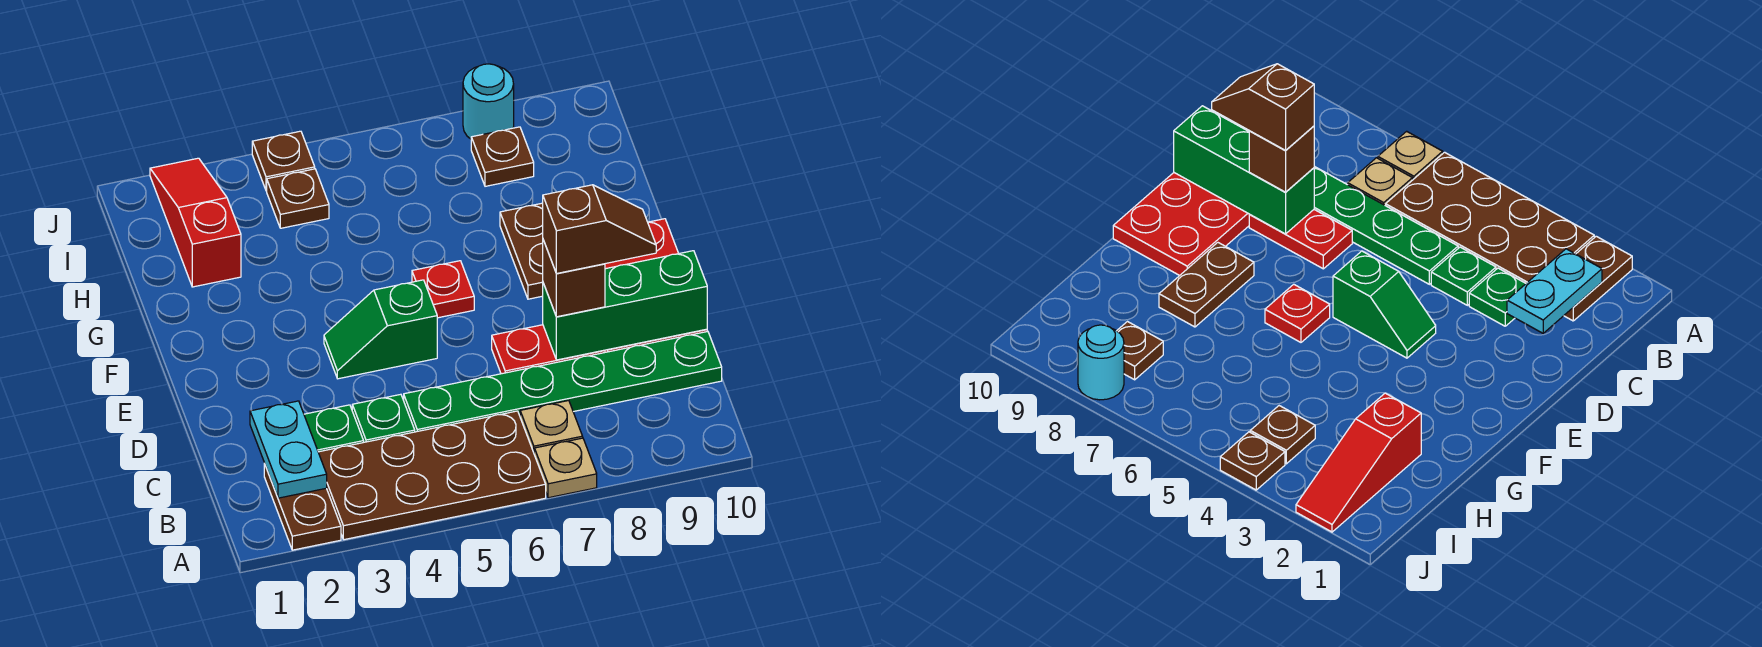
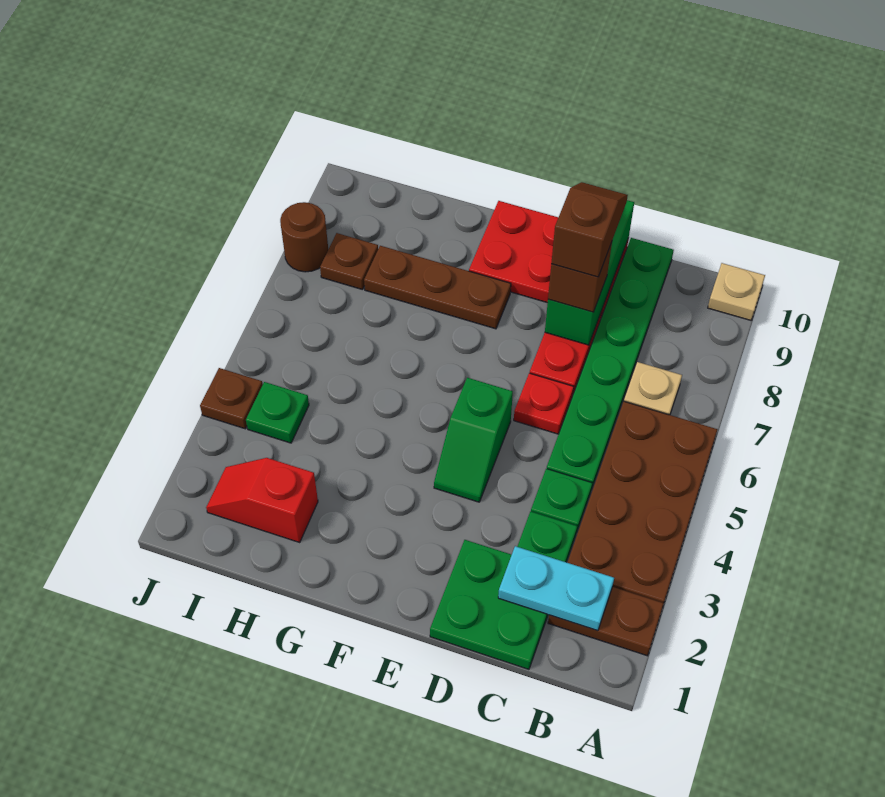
tan 1x1 plate [534,438,597,498] -> tan 1x1 plate moved to [708,263,765,320]
none -> green 2x2 plate [430,540,548,669]
red 1x1 plate [412,261,474,318] -> red 1x1 plate moved to [514,373,574,434]
brown 1x2 plate [500,203,543,299] -> brown 1x3 plate [364,246,511,329]
red 1x3 slope [150,158,241,287] -> red 1x2 slope [206,458,318,542]
brown 1x1 plate [267,169,329,228] -> green 1x1 plate [246,382,309,443]
cyan 1x1 round brick [463,64,514,139] -> brown 1x1 round brick [280,202,328,272]

